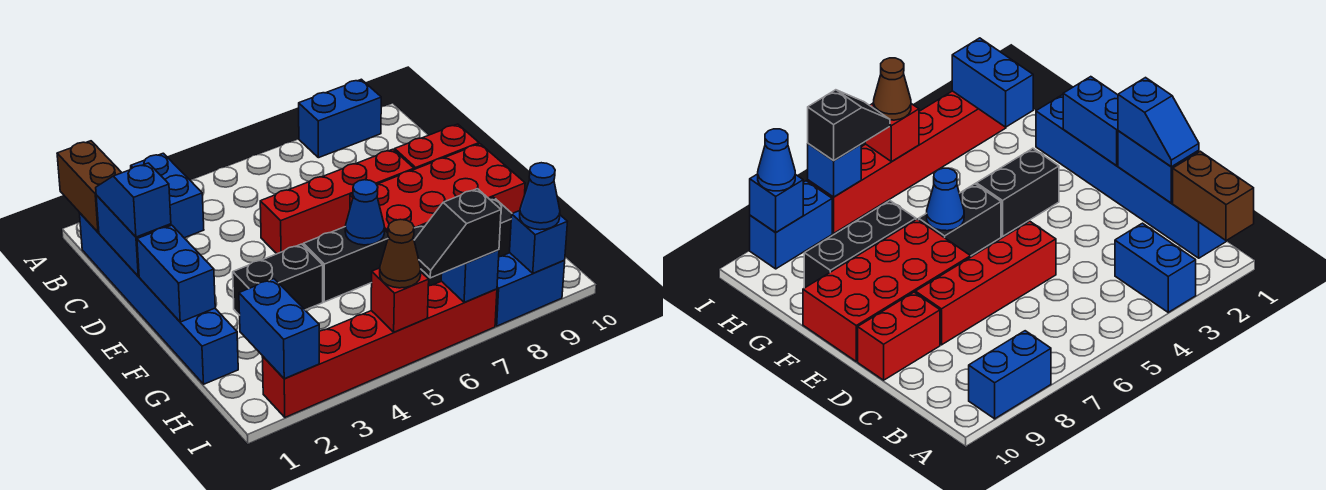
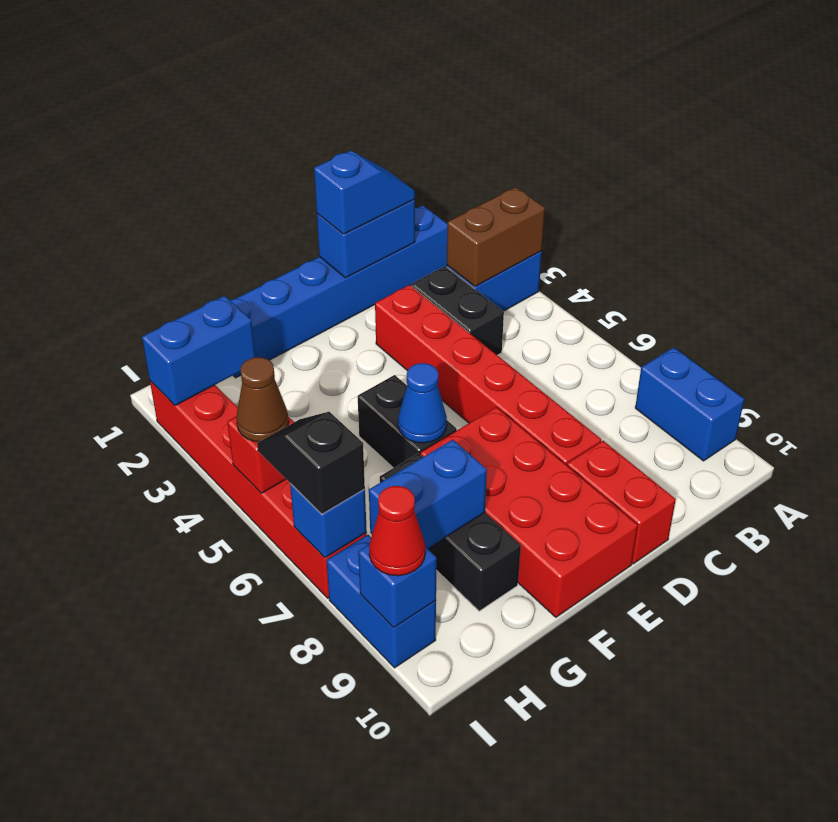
brown 1x2 brick [57,141,122,232] -> brown 1x2 brick moved to [447,187,545,286]
red 1x4 brick [260,149,414,254] -> red 1x6 brick [375,285,601,465]
blue 1x2 brick [137,225,215,322] -> blue 1x2 brick moved to [369,440,487,549]
black 1x2 brick [233,244,323,315] -> black 1x2 brick moved to [411,266,504,355]
blue 1x1 cone [520,163,560,230] -> red 1x1 cone [369,486,425,576]

